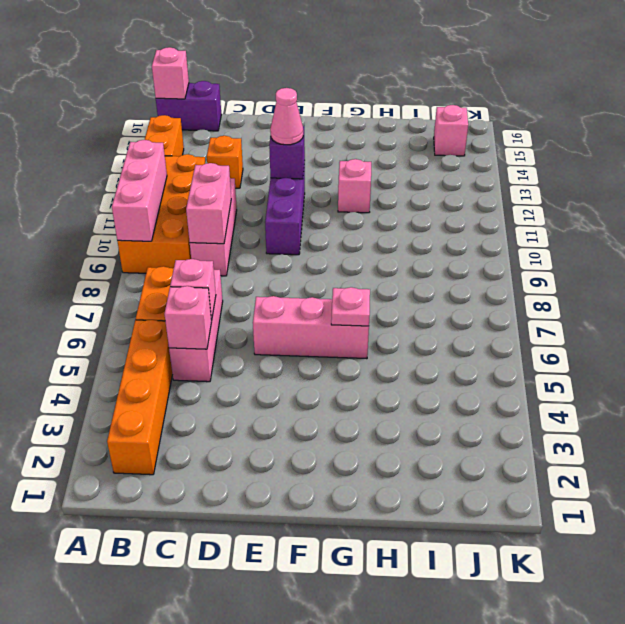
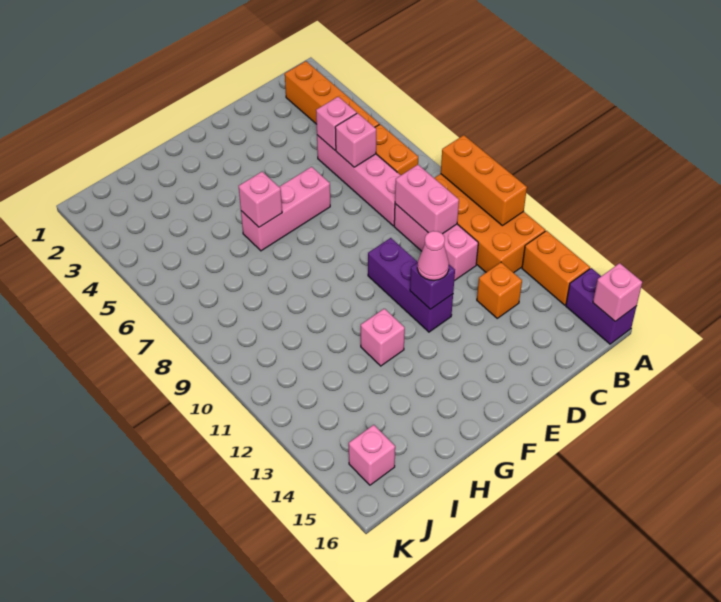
pink 1x3 brick [112,140,167,241] -> orange 1x3 brick [441,135,527,226]
purple 1x2 brick [156,81,221,131] -> purple 1x2 brick turned to [566,268,637,344]
pink 1x3 brick [169,270,223,382] -> pink 1x4 brick [317,135,401,226]
pink 1x1 plate [331,287,370,326] -> pink 1x1 brick [239,172,282,227]

